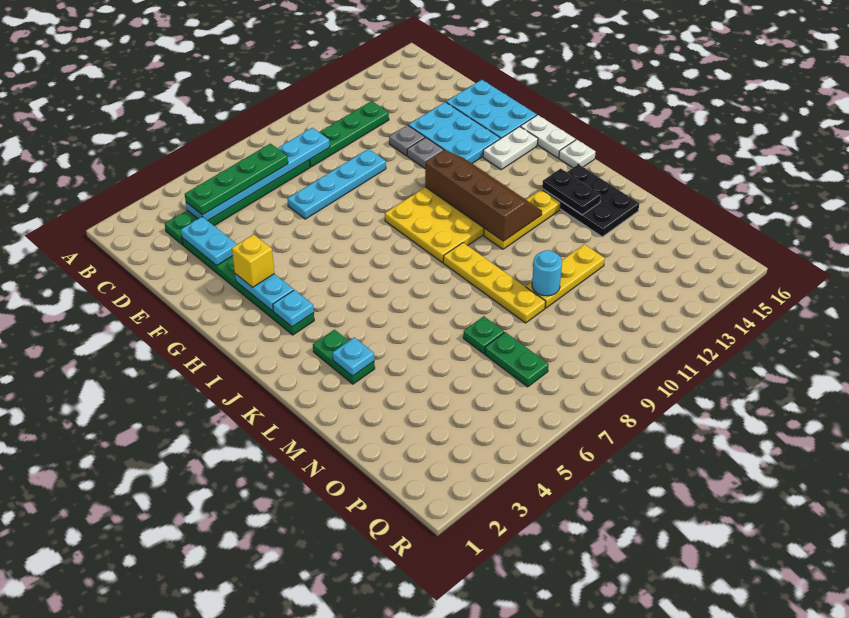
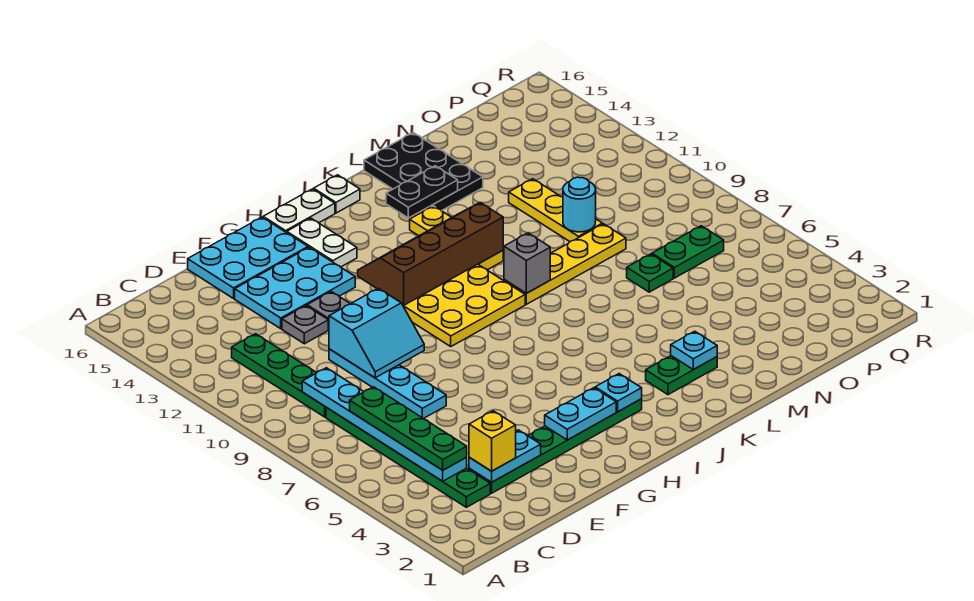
none -> cyan 2x2 slope [329,288,424,378]
yellow 1x1 brick [232,234,274,287] -> yellow 1x1 brick moved to [469,411,516,471]
none -> grey 1x1 brick [504,233,550,293]
black 2x3 plate [542,164,639,237] -> black 2x3 plate turned to [364,133,483,211]

